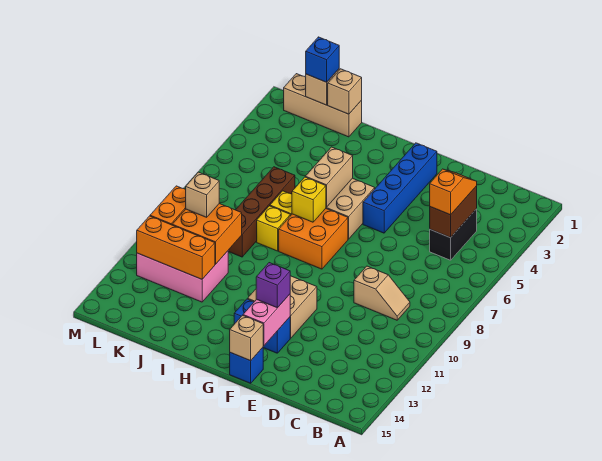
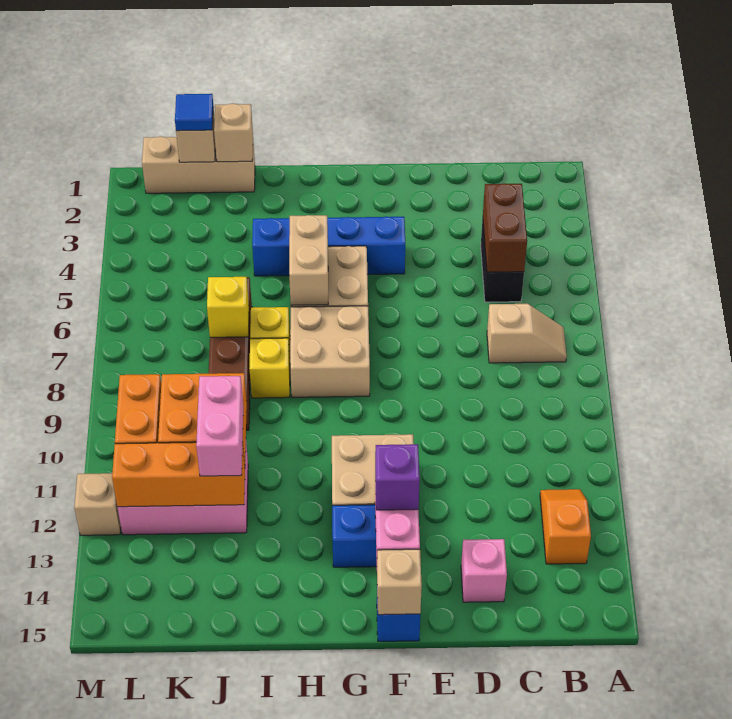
orange 1x2 slope [430,169,477,215] -> orange 1x2 slope moved to [540,489,591,564]
tan 1x2 slope [354,266,410,320] -> tan 1x2 slope moved to [487,304,567,363]
none -> pink 1x1 brick [461,539,507,602]
blue 1x4 brick [363,143,437,233] -> blue 1x4 brick turned to [252,216,405,276]
orange 2x2 brick [279,209,348,269] -> tan 2x2 brick [290,306,370,397]
yellow 1x1 brick [292,177,326,222] -> yellow 1x1 brick moved to [207,277,249,337]
none -> pink 1x2 brick [196,376,243,476]
blue 1x1 brick [306,37,339,82] -> blue 1x1 tile [175,94,213,131]
tan 1x1 brick [186,172,219,217] -> tan 1x1 brick moved to [74,473,121,535]

